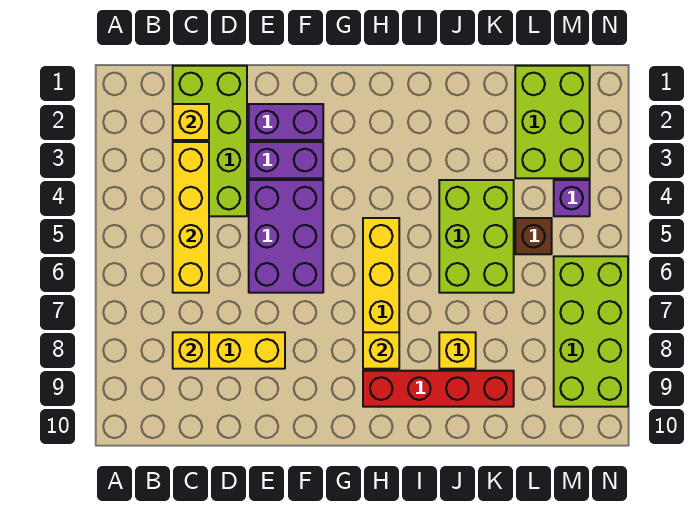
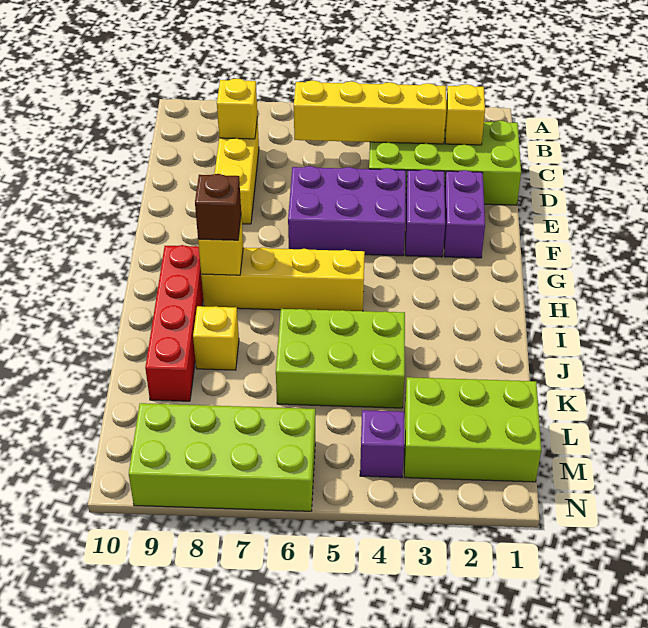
brown 1x1 brick [515,218,552,254] -> brown 1x1 brick moved to [195,174,241,240]

